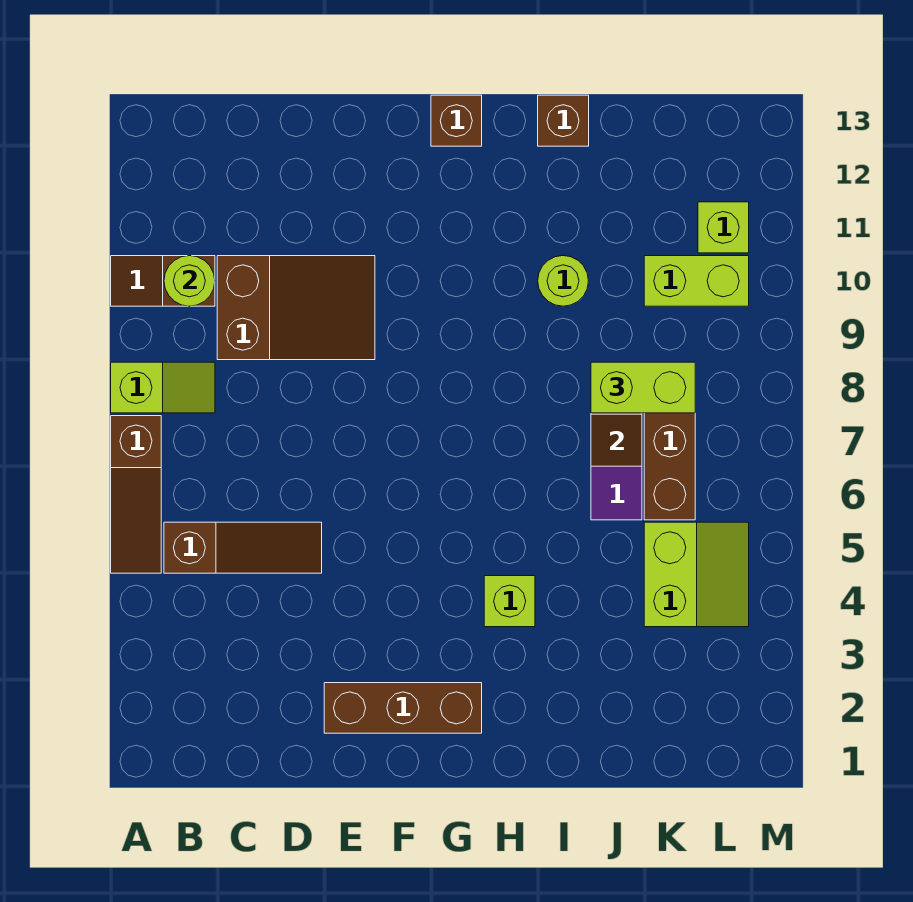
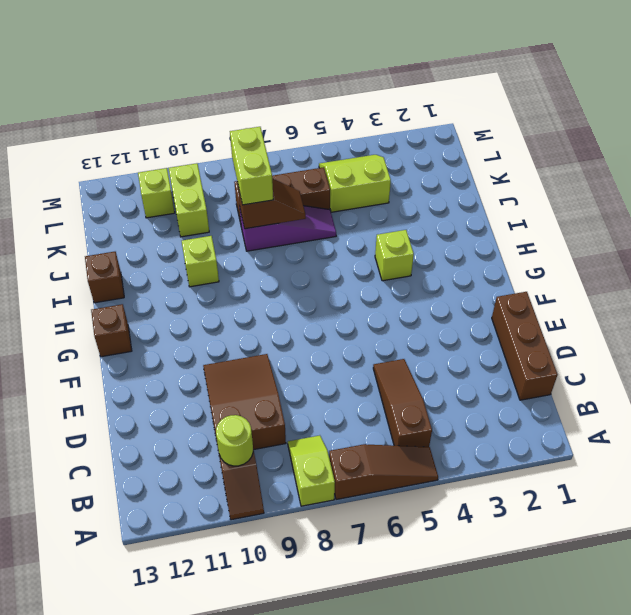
brown 1x3 brick [324,683,482,733] -> brown 1x3 brick moved to [492,292,558,400]
lime 1x1 round brick [538,256,588,306] -> lime 1x1 brick [182,236,219,287]

